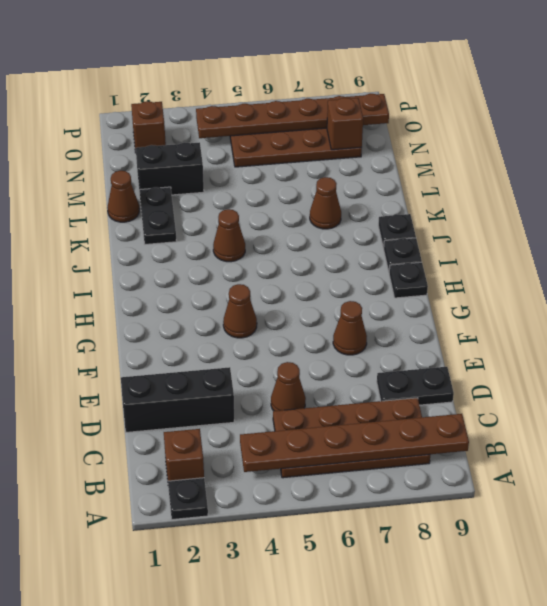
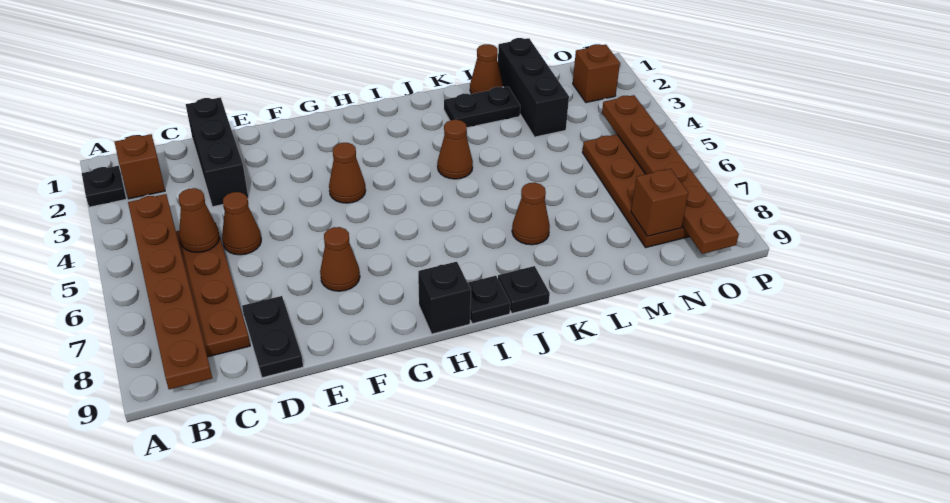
none -> brown 1x1 cone [178,188,220,252]
black 1x1 plate [389,262,428,298] -> black 1x1 brick [418,262,471,334]
black 1x2 brick [136,142,204,195] -> black 1x3 brick [498,38,569,137]

